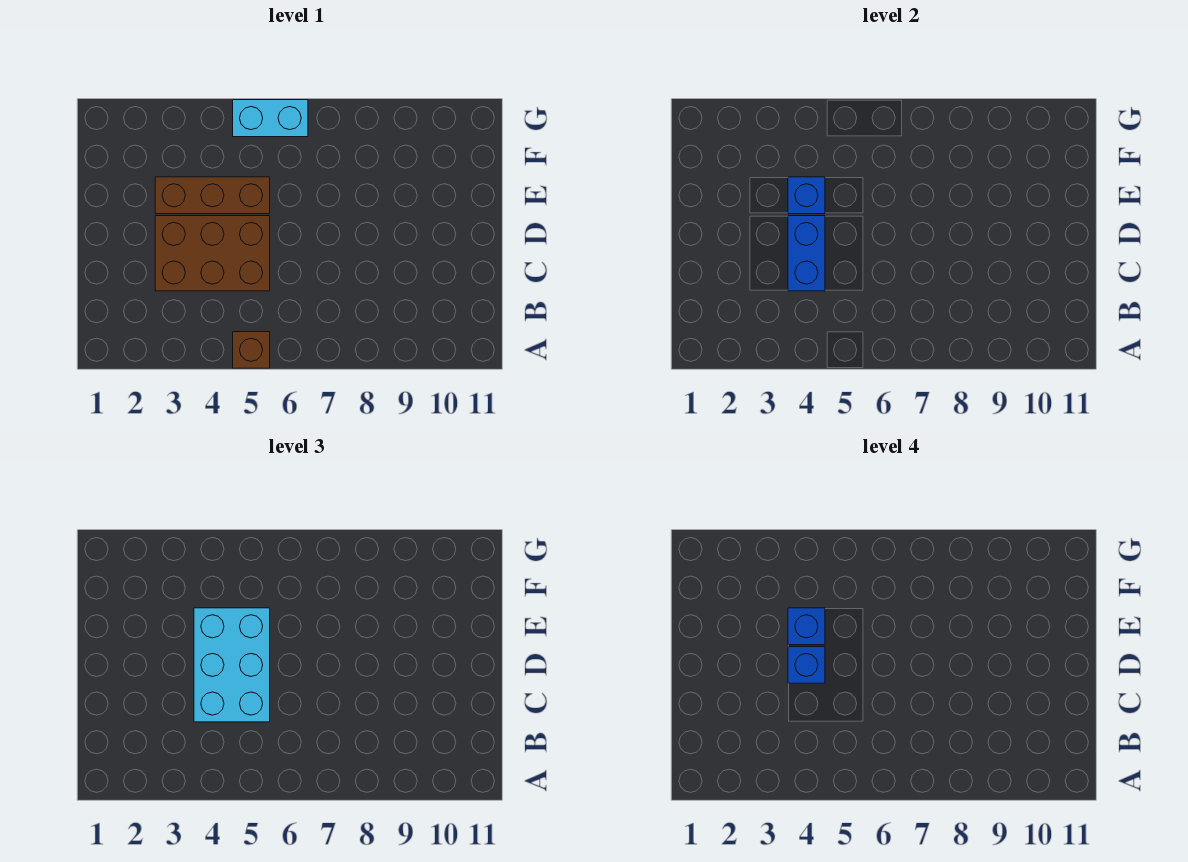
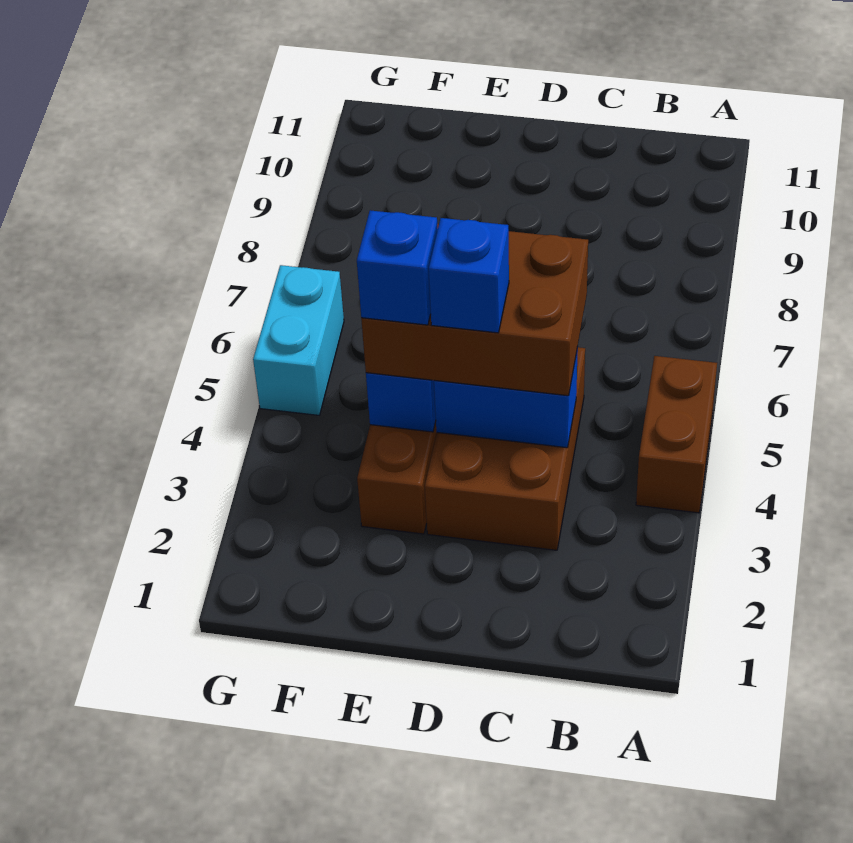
brown 1x1 brick [233,332,270,368] -> brown 1x2 brick [636,356,717,513]
cyan 2x3 brick [194,608,270,722] -> brown 2x3 brick [361,224,588,396]

